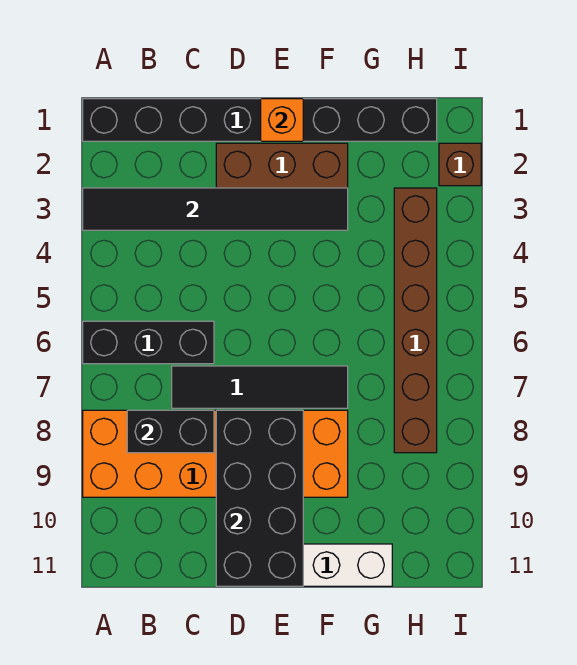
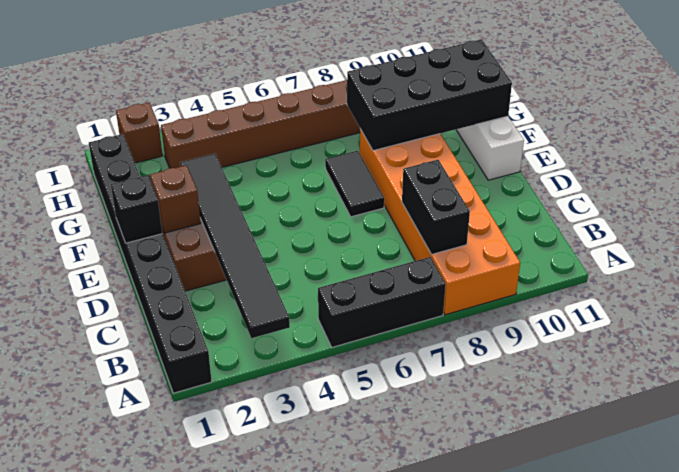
black 1x3 brick [83,321,214,364] -> black 1x3 brick turned to [318,257,446,347]
black 1x4 tile [172,366,348,408] -> black 1x2 tile [325,151,384,217]
black 2x4 brick [216,410,303,586] -> black 2x4 brick moved to [347,39,512,151]
orange 1x1 brick [261,99,303,141] -> black 1x1 brick [111,175,162,243]
none -> brown 1x1 brick [150,165,201,233]

